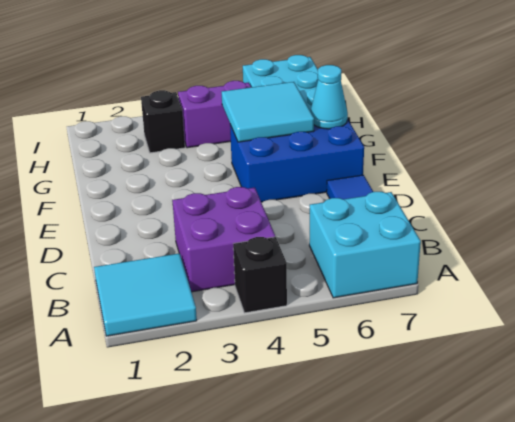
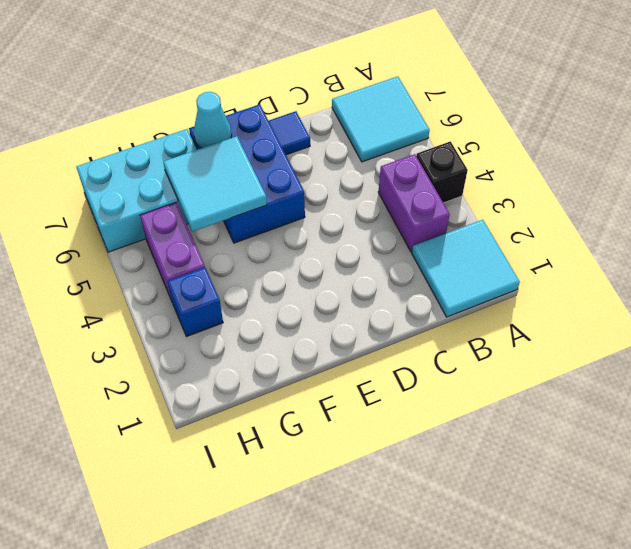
cyan 2x2 brick [309,192,421,298] -> cyan 2x2 tile [332,76,430,162]
purple 2x2 brick [172,187,275,292] -> purple 1x2 brick [378,154,450,252]
black 1x1 brick [141,90,185,153] -> blue 1x1 brick [168,268,223,337]

